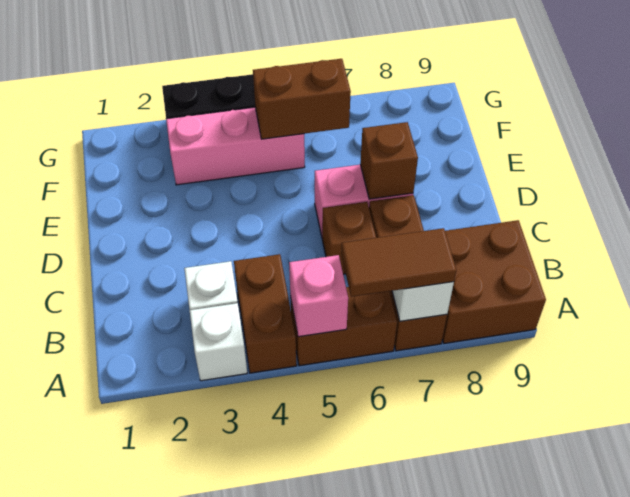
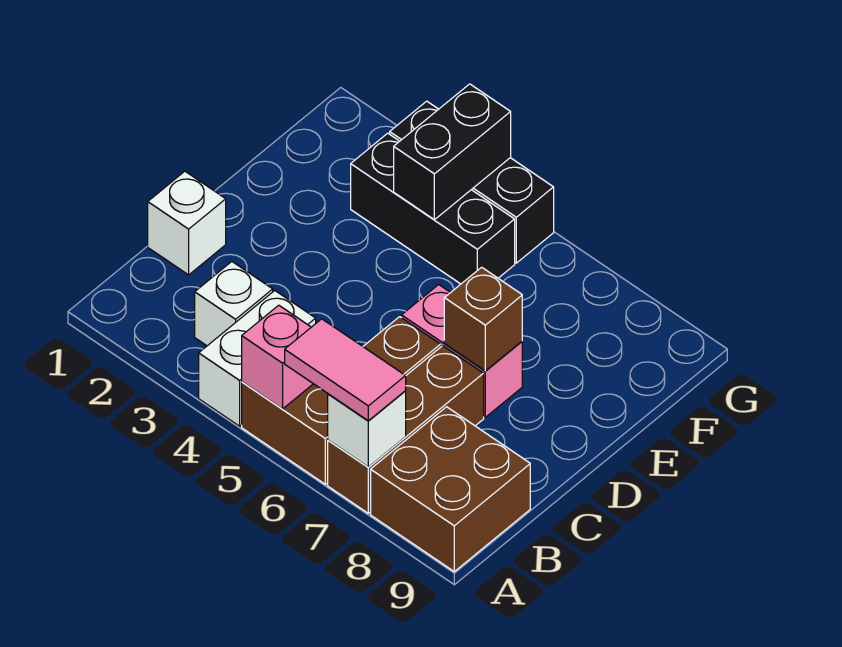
white 1x1 brick [190,303,247,381] -> white 1x1 brick moved to [148,171,226,275]
brown 1x2 brick [234,254,297,373] -> white 1x2 brick [199,291,316,426]
brown 1x2 tile [341,228,456,297] -> pink 1x2 tile [285,319,406,421]
pink 1x3 brick [166,107,305,185] -> black 1x3 brick [351,133,515,284]
none -> black 1x2 brick [394,84,511,220]
brown 1x2 brick [253,59,351,139] -> none

